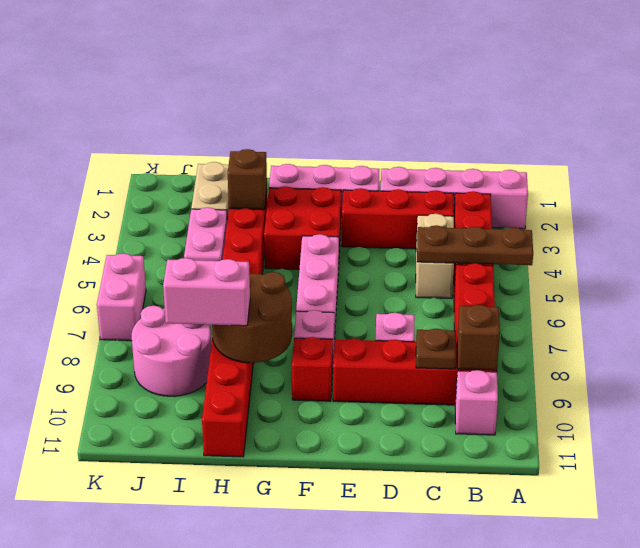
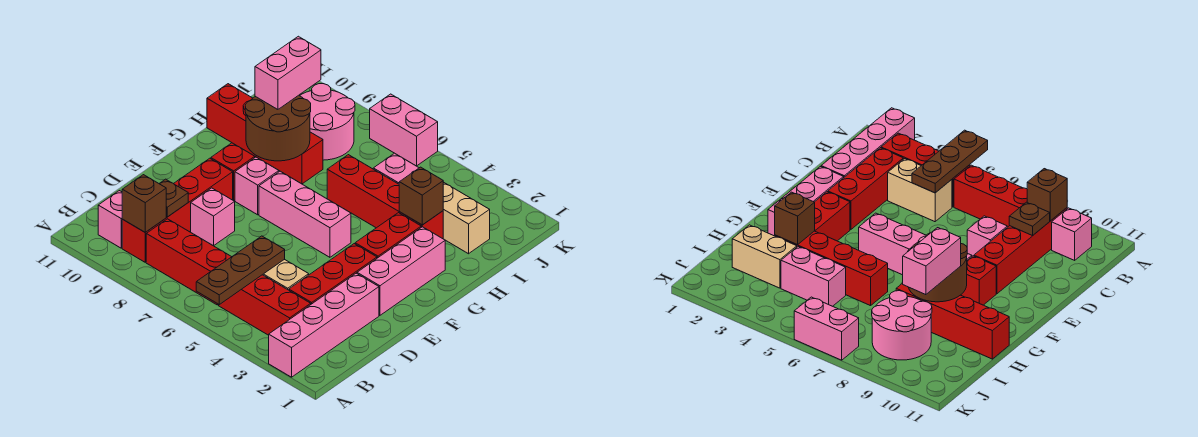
red 2x2 brick [264,186,341,270] -> red 1x2 brick [355,213,421,258]

